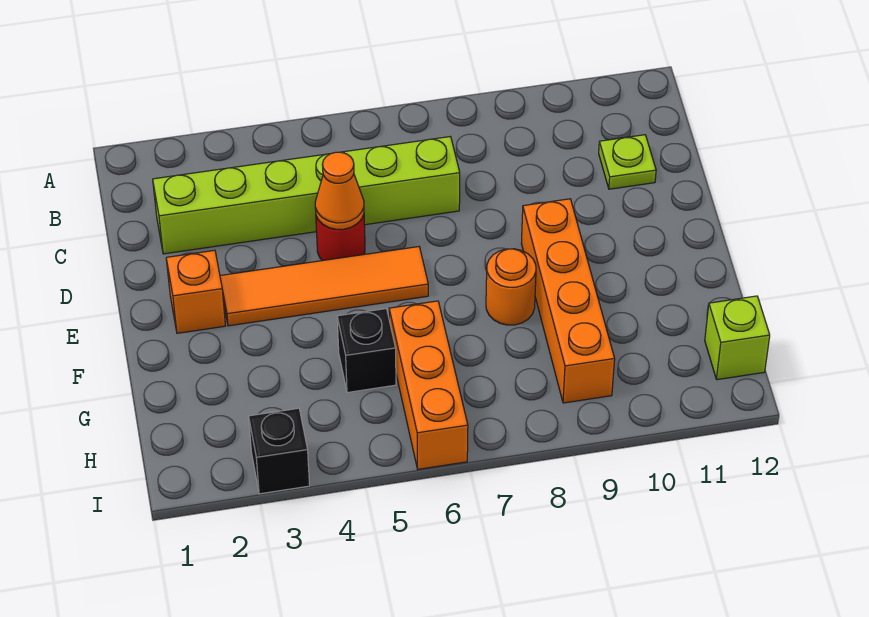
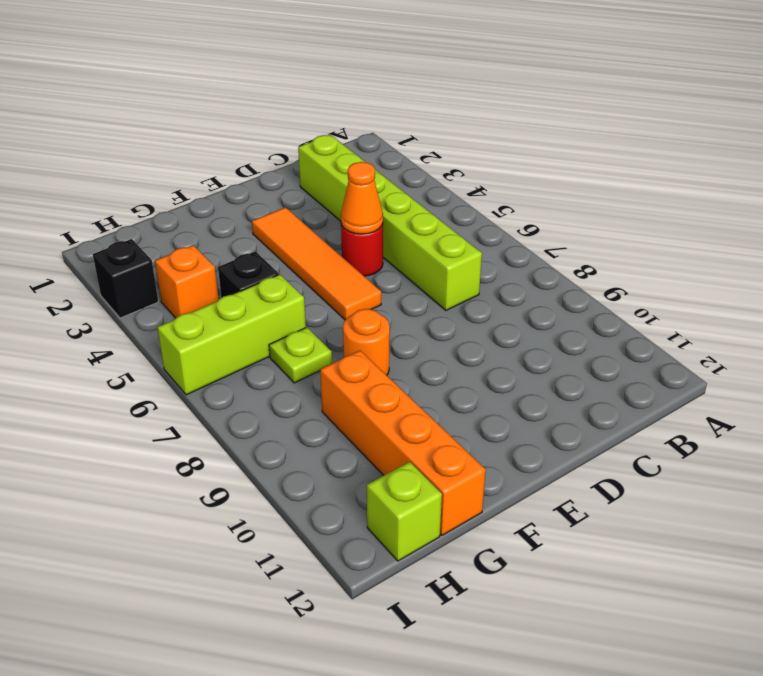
lime 1x1 plate [599,135,656,189] -> lime 1x1 plate moved to [269,327,332,383]
orange 1x1 brick [166,250,225,333] -> orange 1x1 brick moved to [155,245,219,318]
orange 1x4 brick [521,199,615,403] -> orange 1x4 brick turned to [320,350,486,535]
orange 1x3 brick [389,301,468,469] -> lime 1x3 brick [157,274,306,395]

